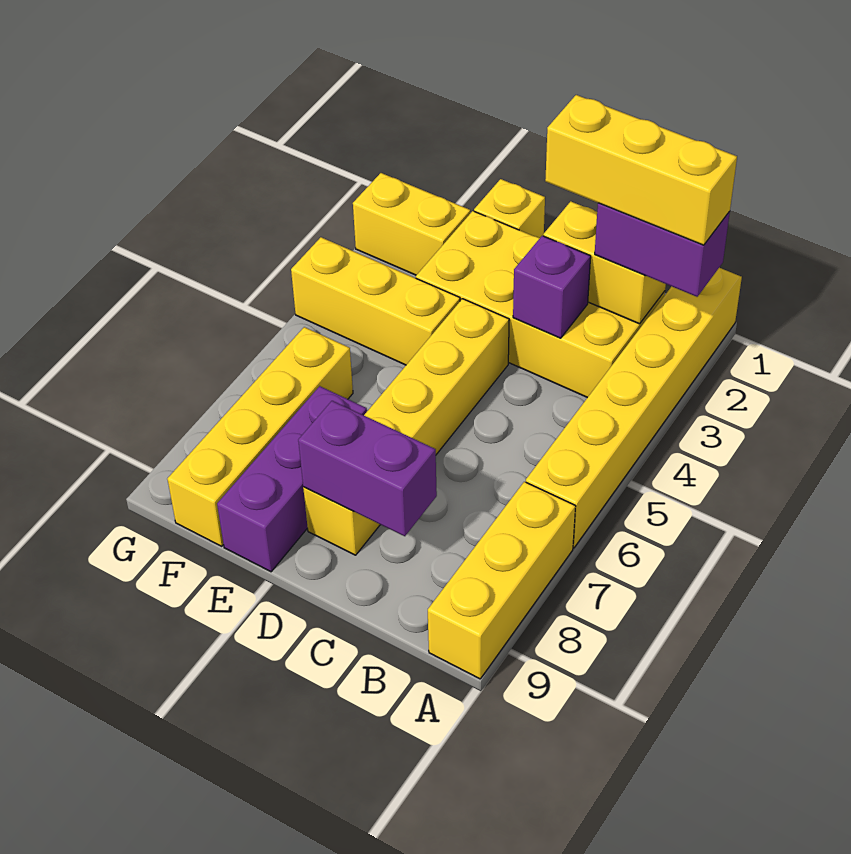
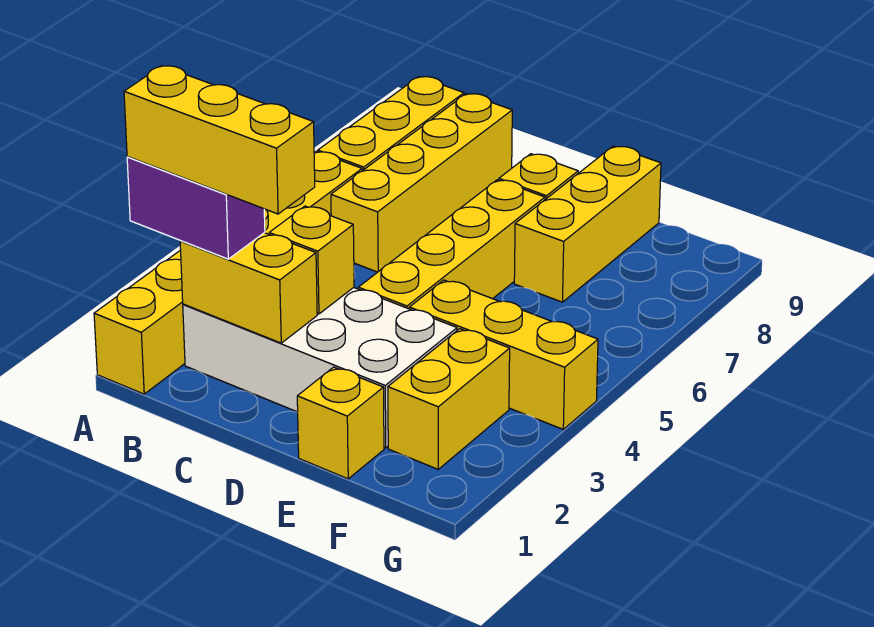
yellow 2x4 brick [416,211,665,398] -> white 2x4 brick [183,288,457,448]
purple 1x1 brick [513,236,591,338] -> yellow 1x1 brick [269,206,354,314]
purple 1x2 brick [298,401,437,536] -> none
purple 1x3 brick [217,386,367,572] -> yellow 1x3 brick [514,146,661,302]
yellow 1x2 brick [353,173,470,275] -> yellow 1x2 brick turned to [388,329,510,469]
yellow 1x4 brick [167,327,353,546] -> yellow 1x4 brick moved to [331,94,512,272]

